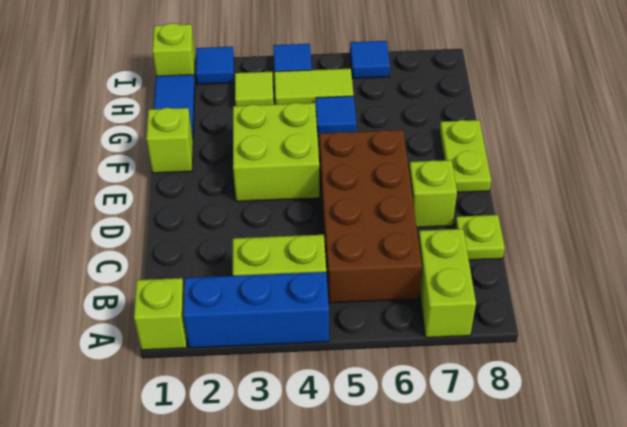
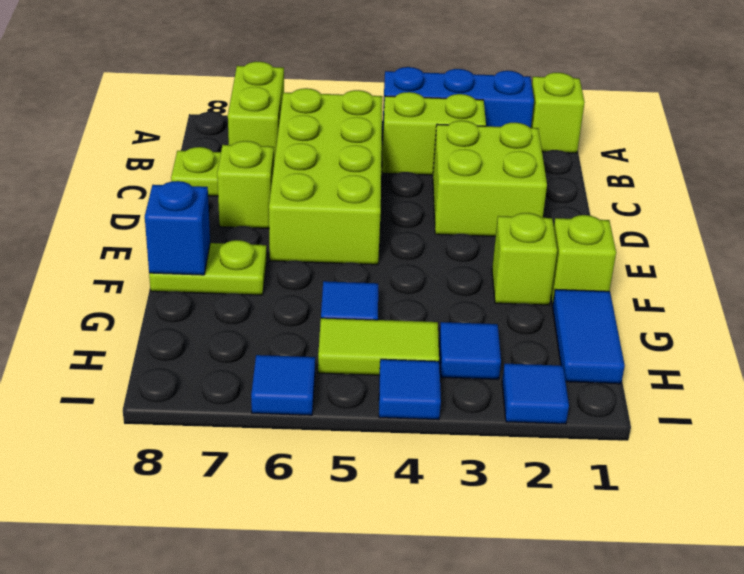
brown 2x4 brick [319,130,422,303] -> lime 2x4 brick [269,88,382,265]
lime 2x2 brick [233,103,320,201] -> lime 2x2 brick moved to [433,121,547,236]
lime 1x2 plate [439,120,491,192] -> lime 1x2 plate turned to [149,240,267,295]
none -> blue 1x1 brick [145,181,210,275]
lime 1x1 tile [235,72,274,106] -> blue 1x1 tile [439,322,501,379]
lime 1x1 brick [152,23,196,81] -> lime 1x1 brick moved to [492,213,557,305]

